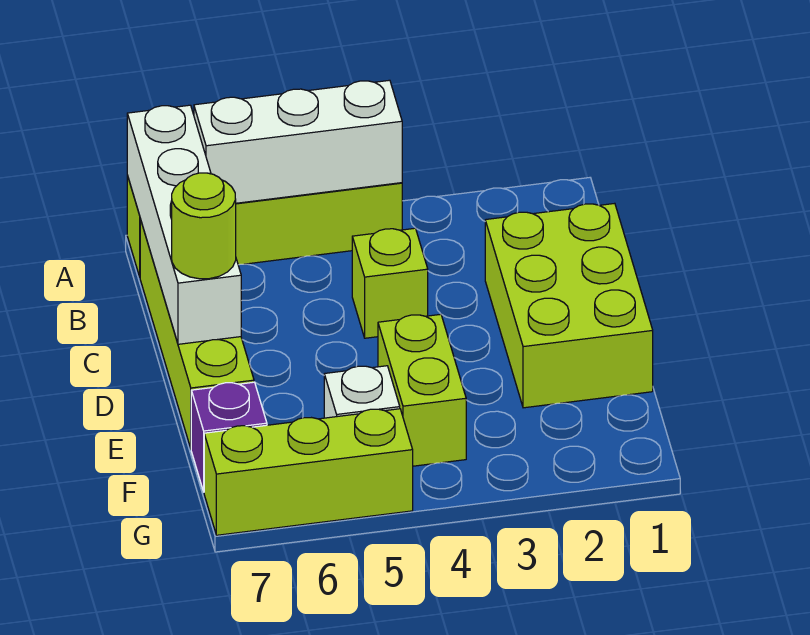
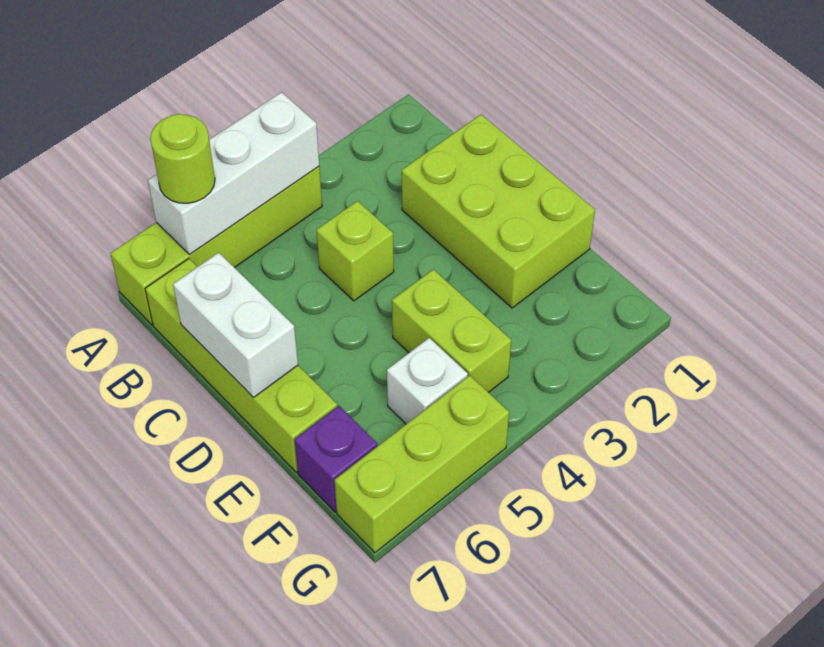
white 1x4 brick [127,105,241,344] -> white 1x2 brick [173,253,298,397]
lime 1x1 round brick [172,173,236,279] -> lime 1x1 round brick moved to [150,114,215,203]

